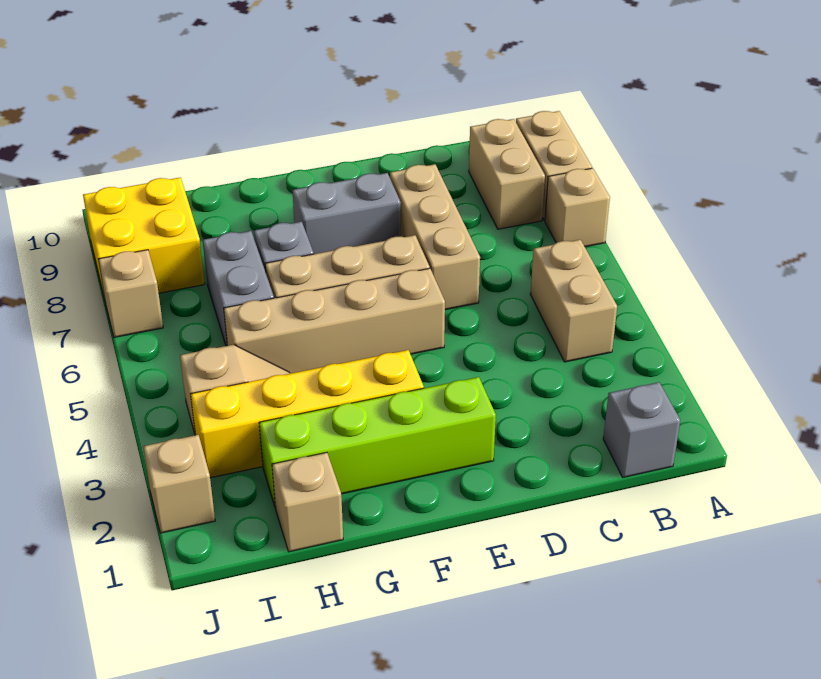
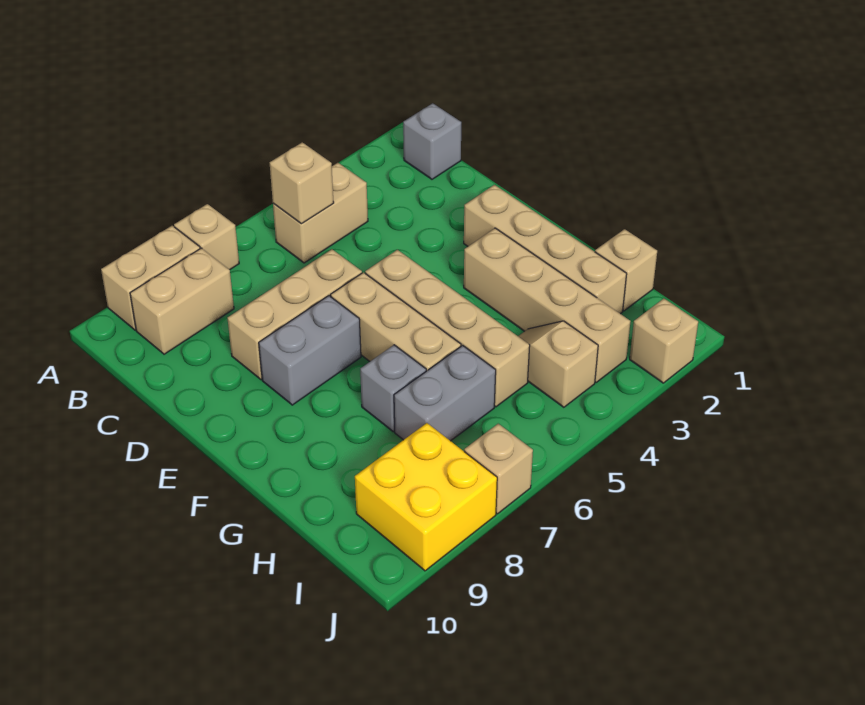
none -> tan 1x1 brick [270,142,334,224]
lime 1x4 brick [259,377,496,508] -> tan 1x4 brick [464,185,627,314]
grey 1x2 brick [292,173,401,254] -> grey 1x2 brick turned to [259,296,361,405]
yellow 1x4 brick [190,350,424,478] -> tan 1x4 brick [464,228,631,382]

